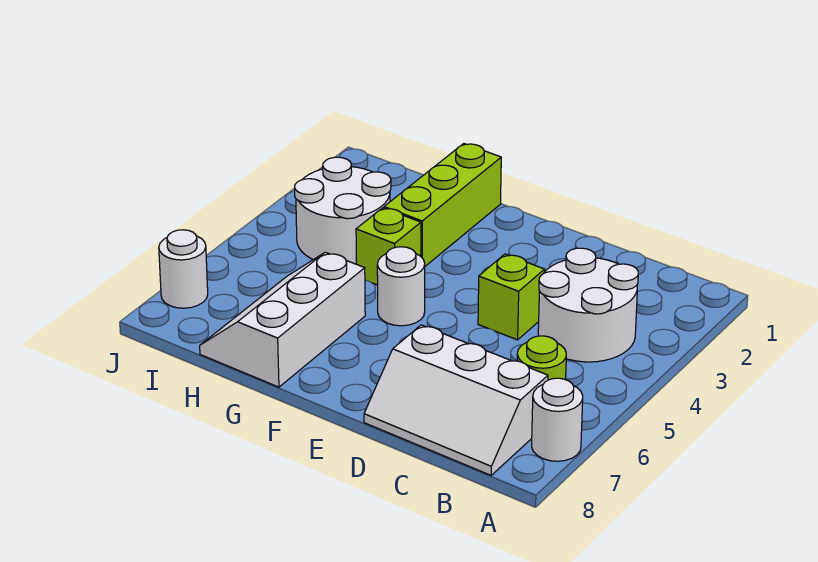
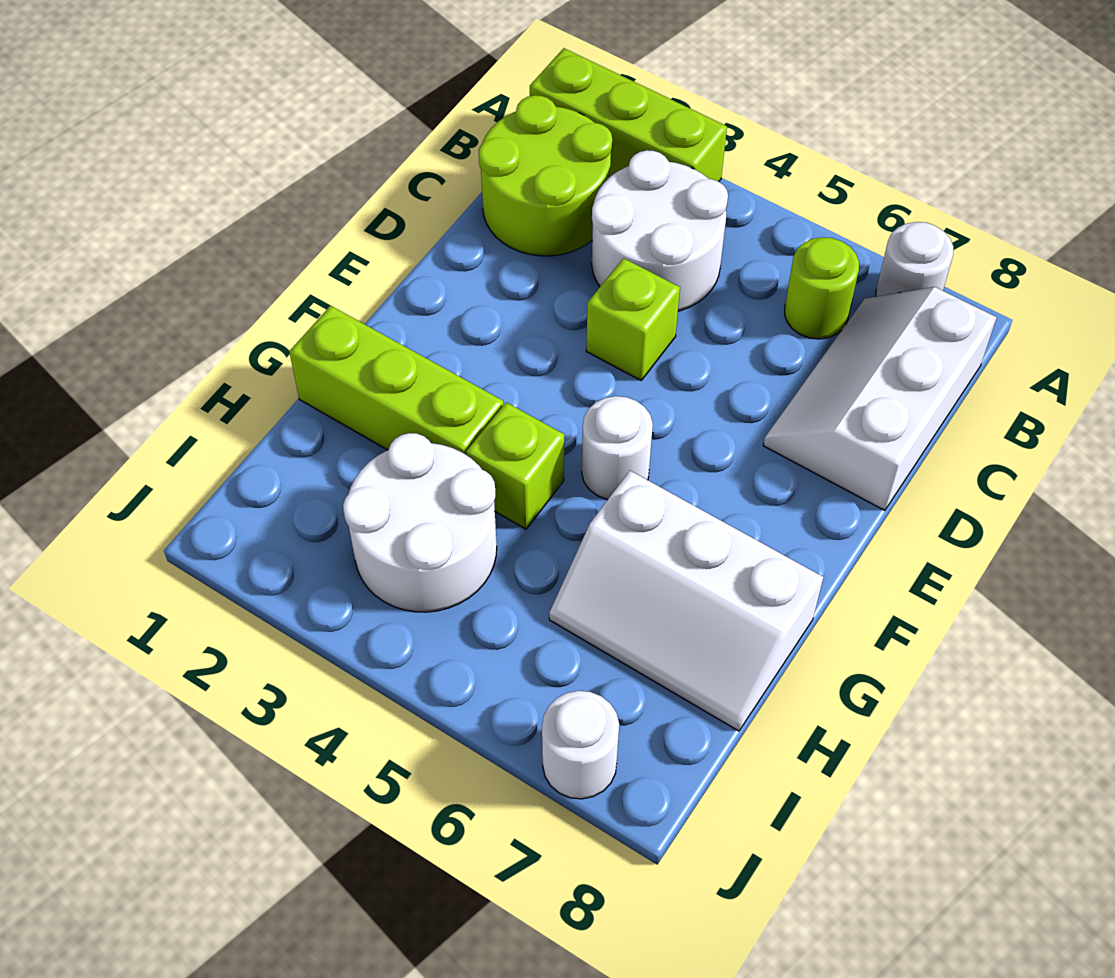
none -> lime 1x3 brick [530,48,727,182]
none -> lime 2x2 round brick [479,95,612,256]
white 2x3 slope [364,325,548,475] -> white 2x3 slope turned to [763,287,997,511]

